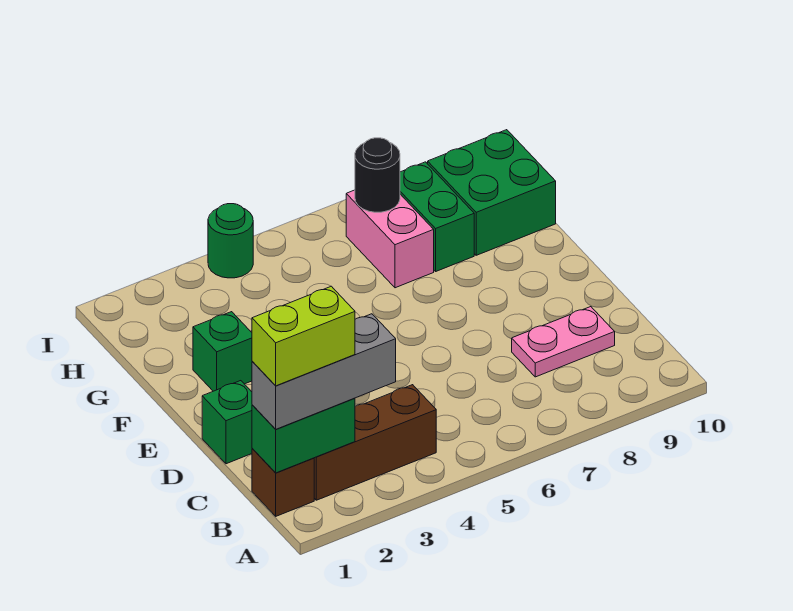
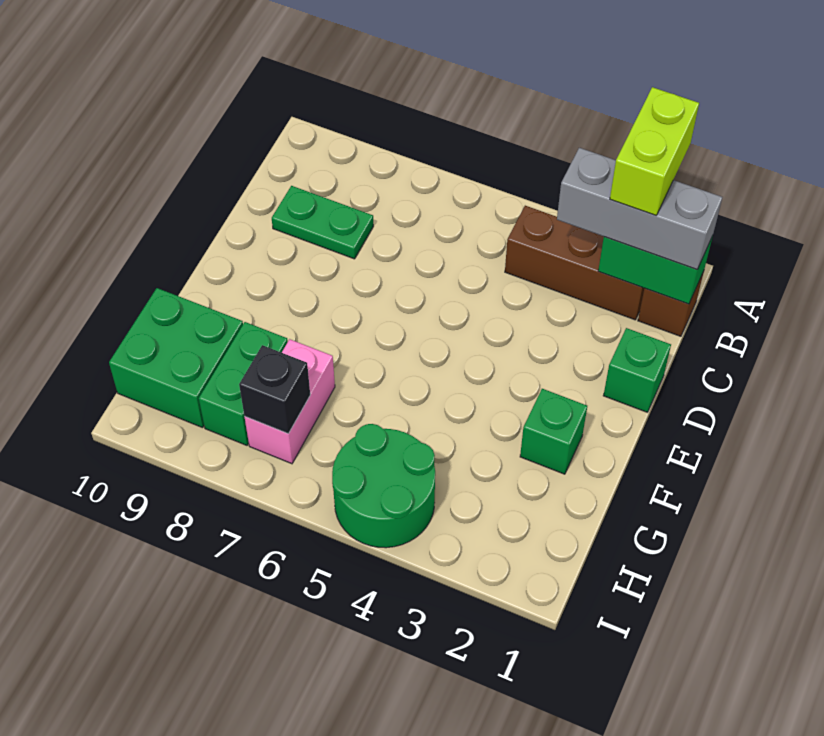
lime 1x2 brick [252,286,355,386] -> lime 1x2 brick turned to [610,87,699,215]
pink 1x2 plate [512,307,615,377] -> green 1x2 plate [272,186,373,259]
black 1x1 round brick [355,138,400,212] -> black 1x1 brick [239,345,310,434]
green 1x1 round brick [208,204,253,278] -> green 2x2 round brick [332,424,435,548]

